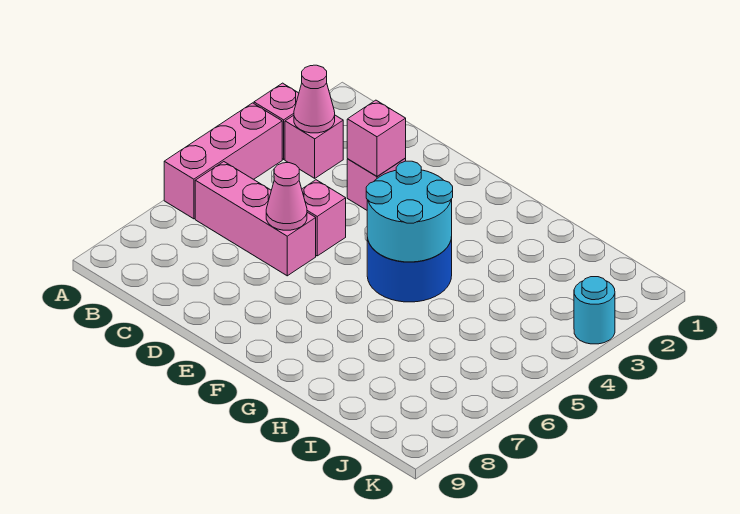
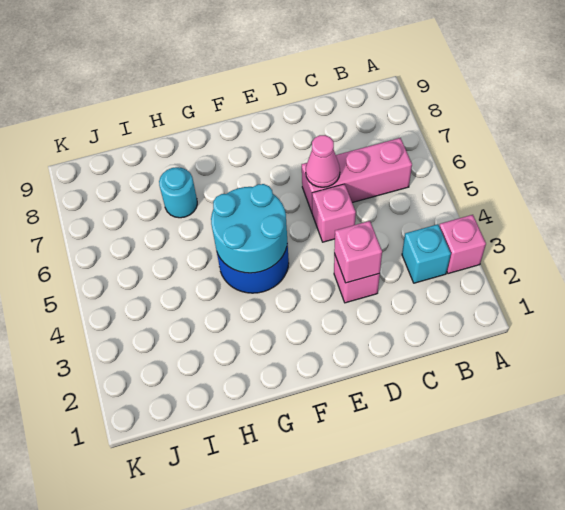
pink 1x3 brick [164,103,282,219] -> none
pink 1x1 brick [285,115,343,178] -> cyan 1x1 brick [402,224,451,283]
pink 1x1 cone [294,65,335,133] -> none
cyan 1x1 round brick [574,277,615,344] -> cyan 1x1 round brick moved to [159,167,197,218]

